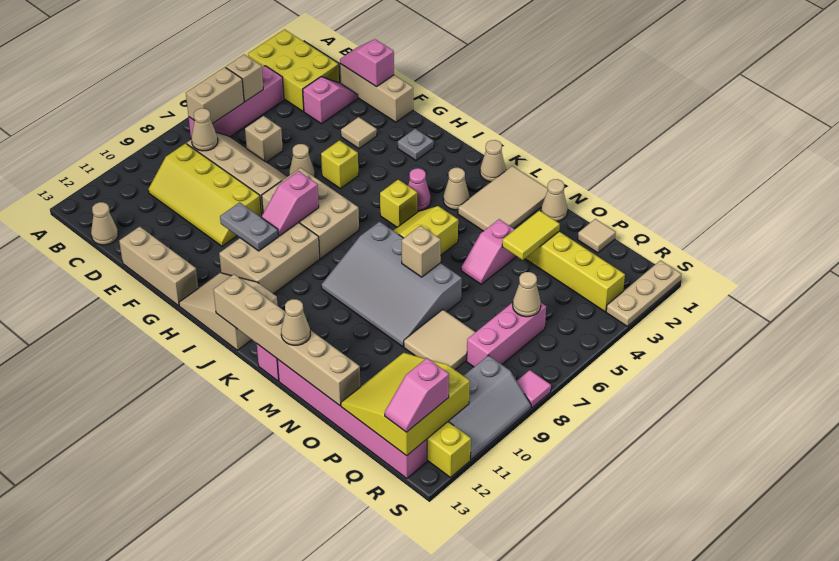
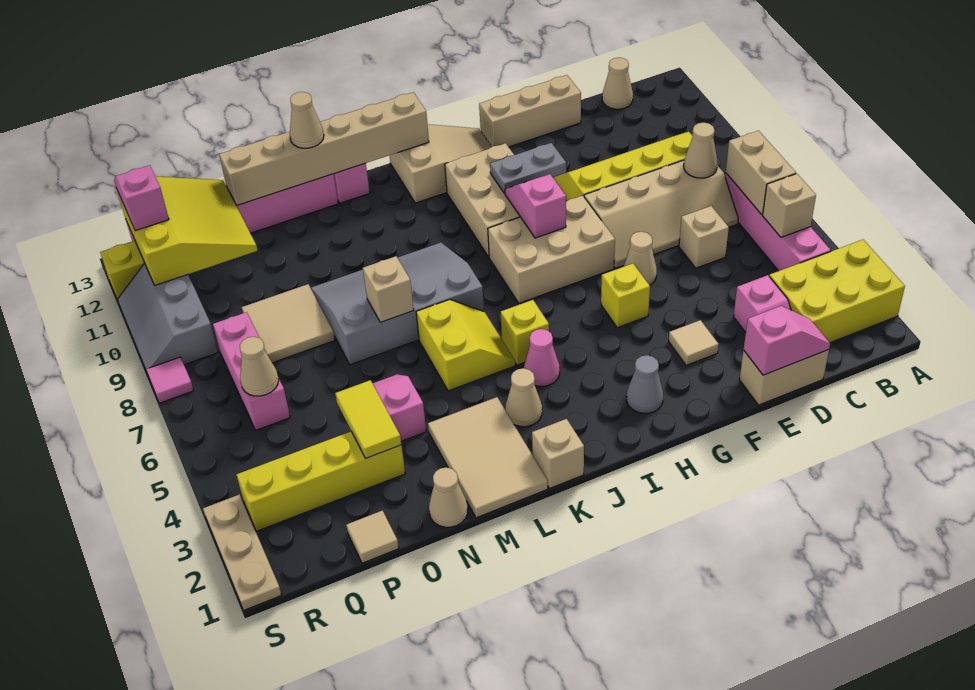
tan 1x3 brick [340,64,413,122] -> tan 1x2 brick [740,350,829,405]
grey 1x1 plate [398,129,434,161] -> grey 1x1 cone [627,355,663,413]
tan 1x1 cone [480,140,506,182] -> tan 1x1 brick [532,419,584,489]

